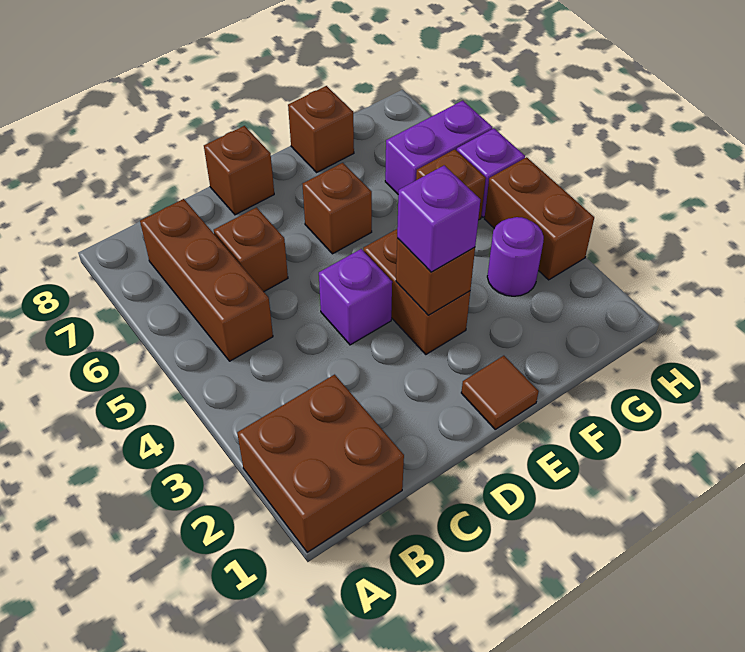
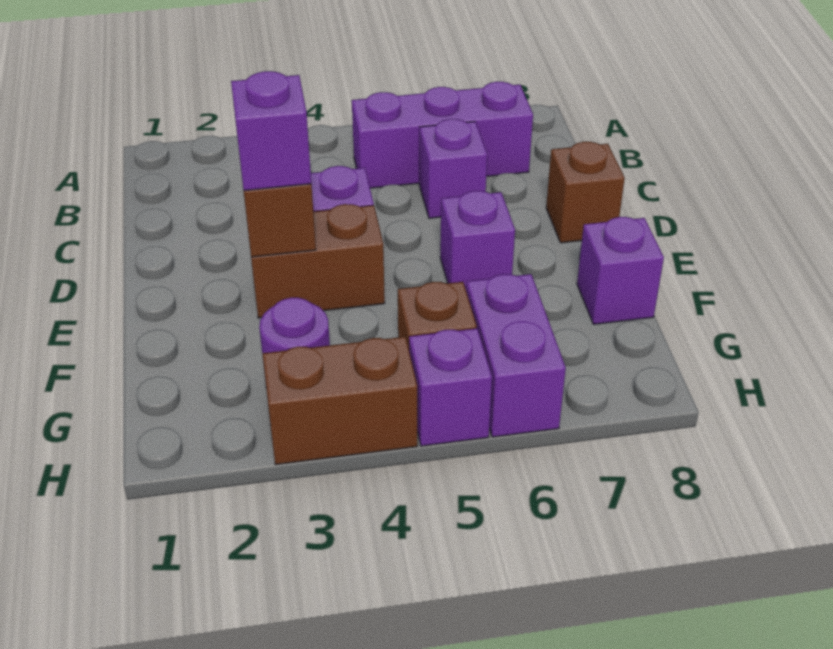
brown 2x2 brick [237,375,404,552] -> none
brown 1x3 brick [140,199,273,361] -> purple 1x3 brick [352,82,533,188]
brown 1x1 brick [214,207,288,291] -> purple 1x1 brick [419,119,487,218]
brown 1x1 tile [461,356,539,429] -> none
brown 1x1 brick [303,163,372,254] -> purple 1x1 brick [440,191,515,289]
brown 1x1 brick [288,86,354,172] -> purple 1x1 brick [577,217,664,324]

